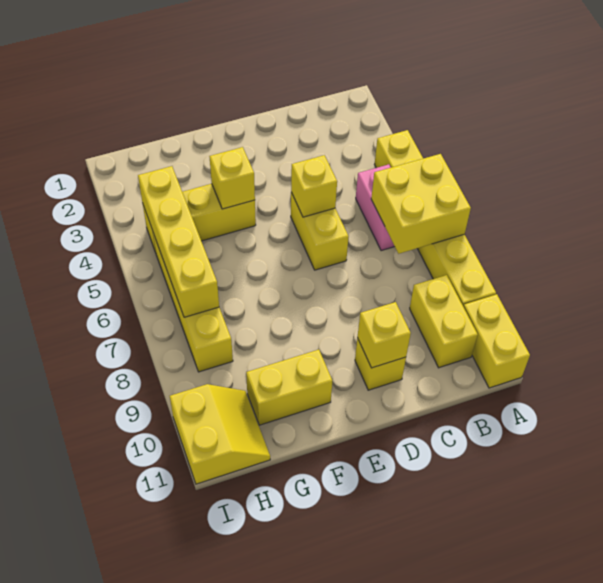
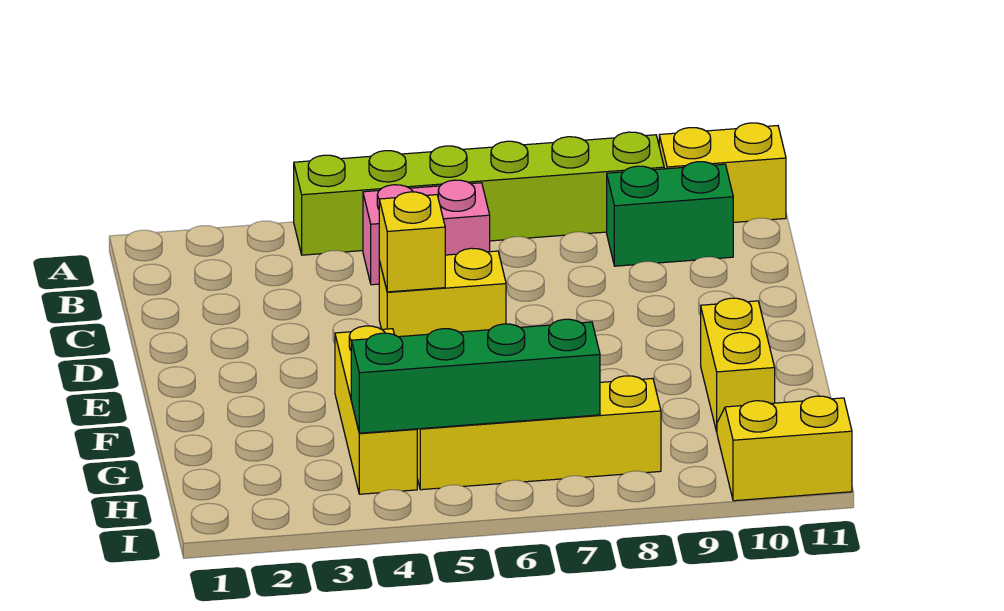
yellow 1x6 brick [375,130,496,306] -> lime 1x6 brick [294,132,664,255]
yellow 2x2 brick [371,154,471,254] -> none
yellow 1x2 brick [410,275,478,368] -> green 1x2 brick [607,162,733,266]
yellow 1x1 brick [355,338,406,390] -> none
yellow 1x1 brick [357,302,411,368] -> none
yellow 1x1 brick [209,147,255,209] -> none
yellow 1x4 brick [138,166,219,317] -> green 1x4 brick [351,319,600,433]

